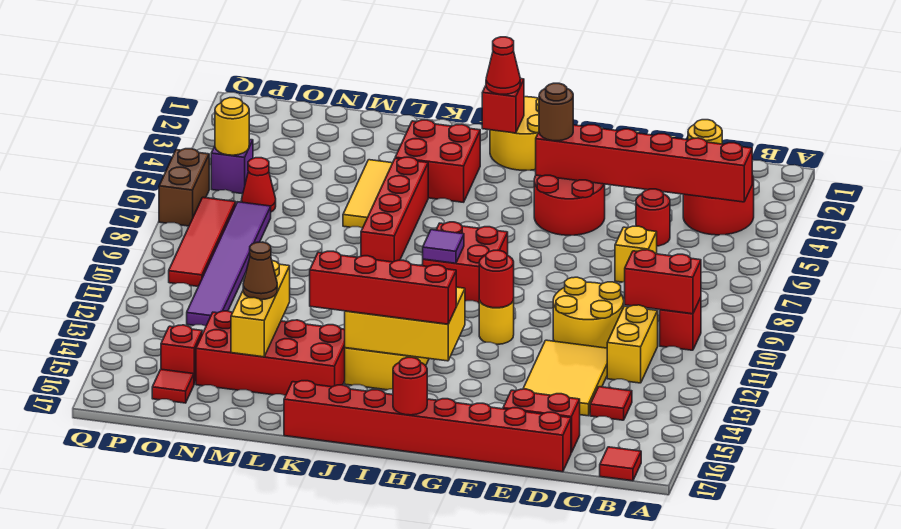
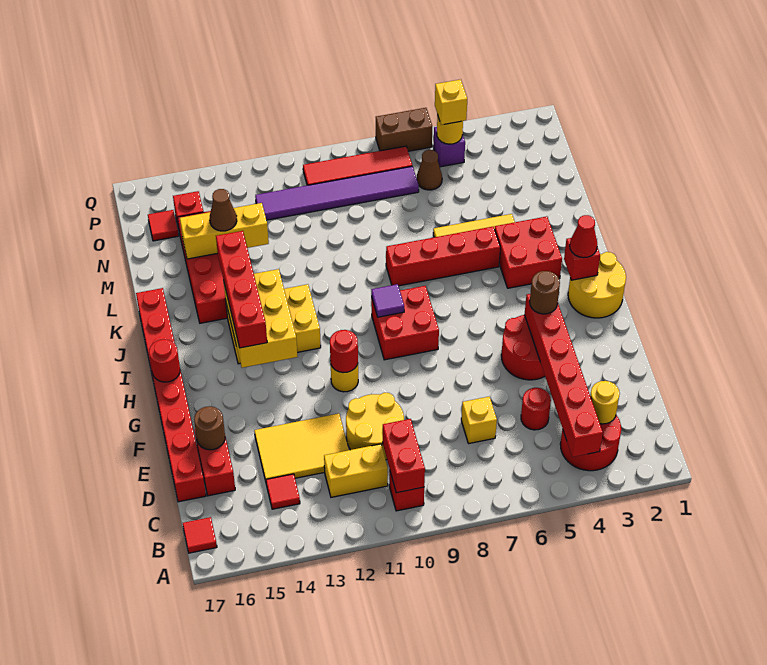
none -> brown 1x1 round brick [194,406,225,450]
red 1x1 cone [241,158,276,212] -> brown 1x1 cone [417,150,442,190]
none -> yellow 1x1 brick [435,79,467,125]

